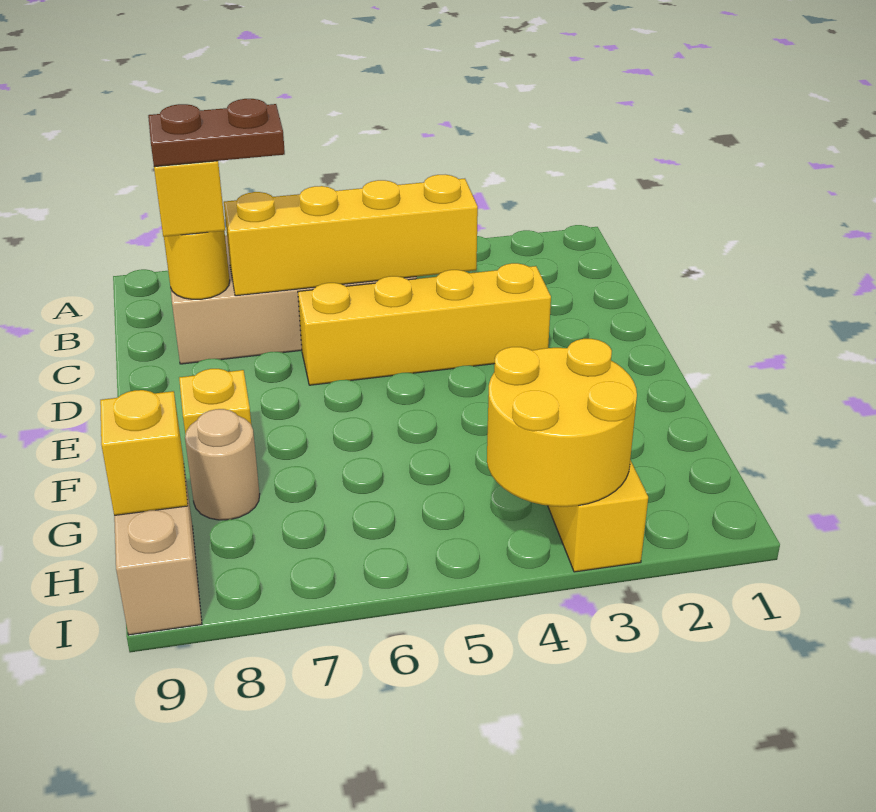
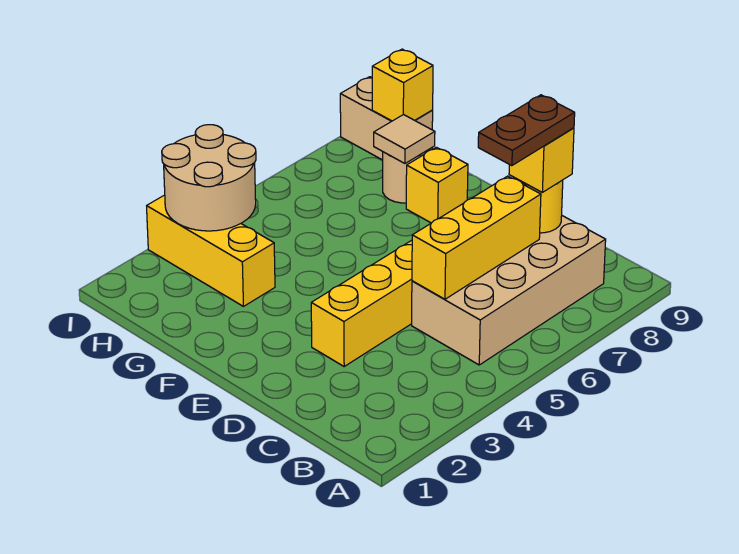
yellow 1x4 brick [224,175,478,296] -> yellow 1x3 brick [412,176,541,299]
none -> tan 1x1 tile [374,114,435,163]
yellow 2x2 round brick [487,339,637,507] -> tan 2x2 round brick [162,125,256,231]

